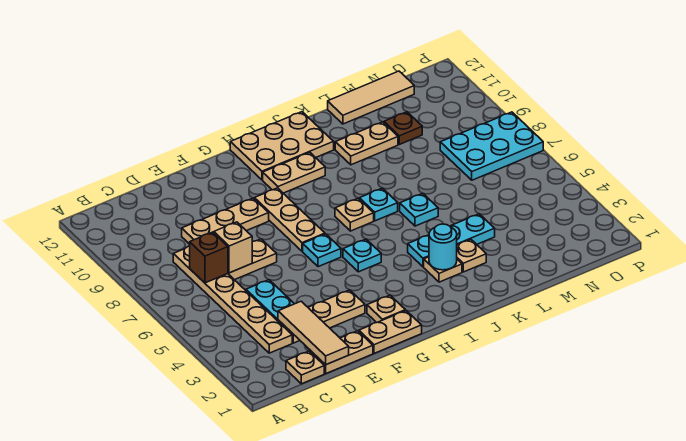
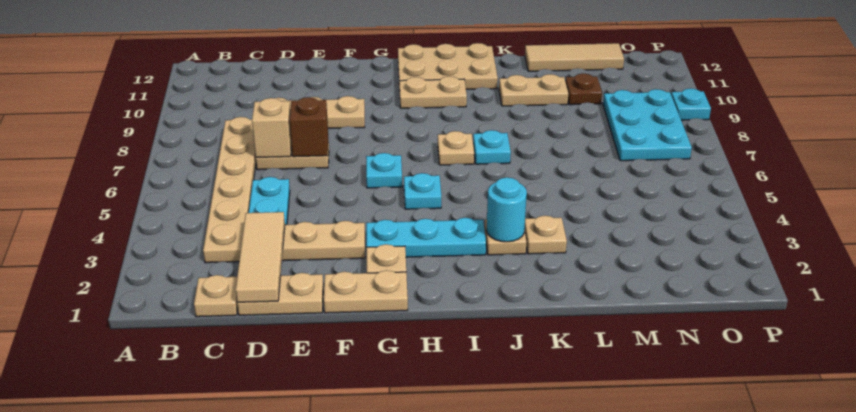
brown 1x1 brick [190,232,228,283] -> brown 1x1 brick moved to [290,97,328,157]
tan 1x3 plate [254,188,325,251] -> none
cyan 1x3 plate [408,214,495,267] -> cyan 1x3 plate moved to [366,218,486,257]
cyan 1x1 plate [400,193,438,226] -> cyan 1x1 plate moved to [671,88,711,120]
cyan 2x3 plate [440,112,543,180] -> cyan 2x3 plate turned to [603,89,692,161]

